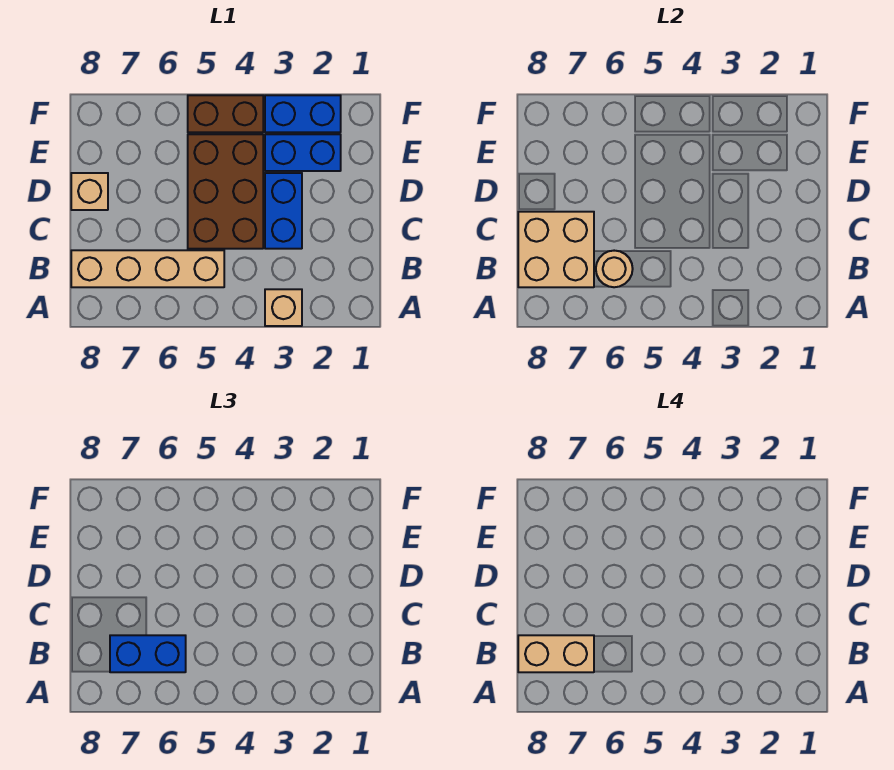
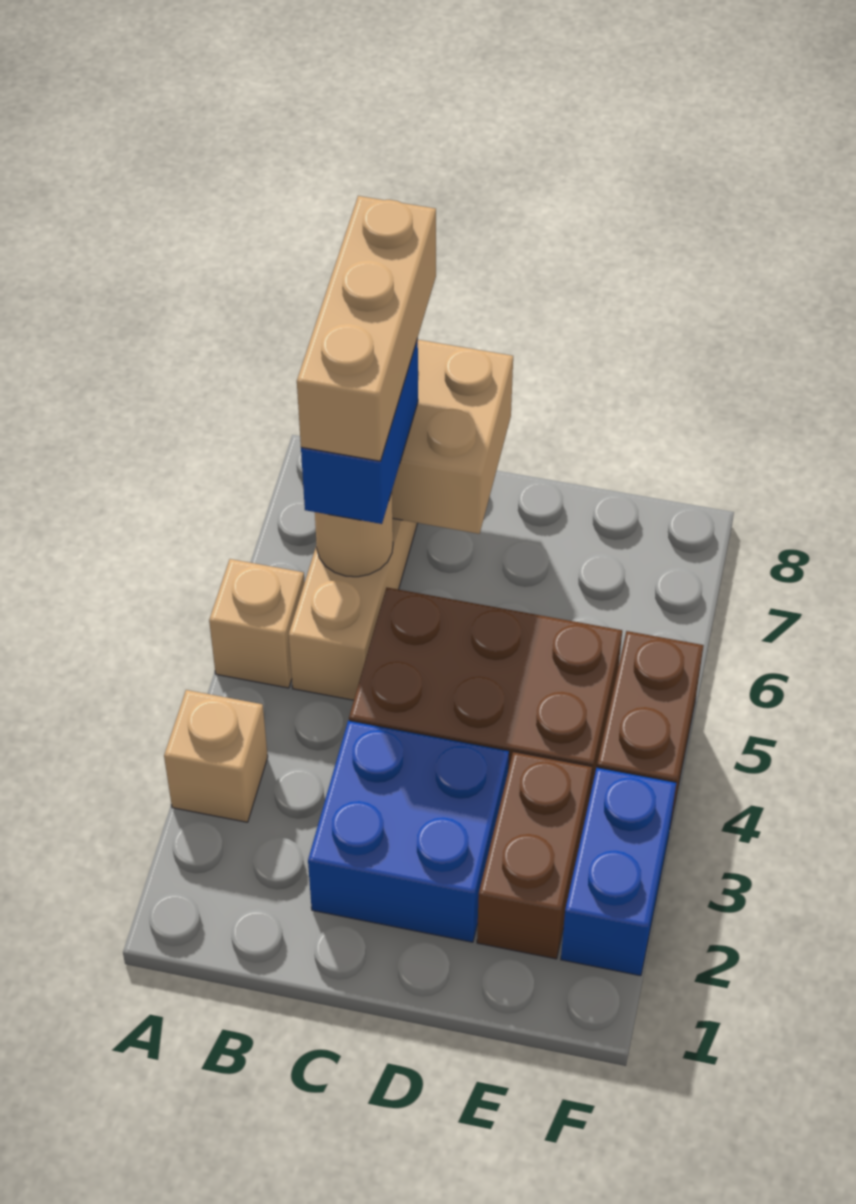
tan 1x2 brick [518,635,594,672] -> tan 1x3 brick [297,196,436,461]
blue 1x2 brick [265,173,302,249] -> blue 2x2 brick [308,721,509,942]
tan 1x1 brick [71,173,108,210] -> tan 1x1 brick moved to [209,559,305,688]
blue 1x2 brick [265,134,341,171] -> brown 1x2 brick [477,752,592,959]

